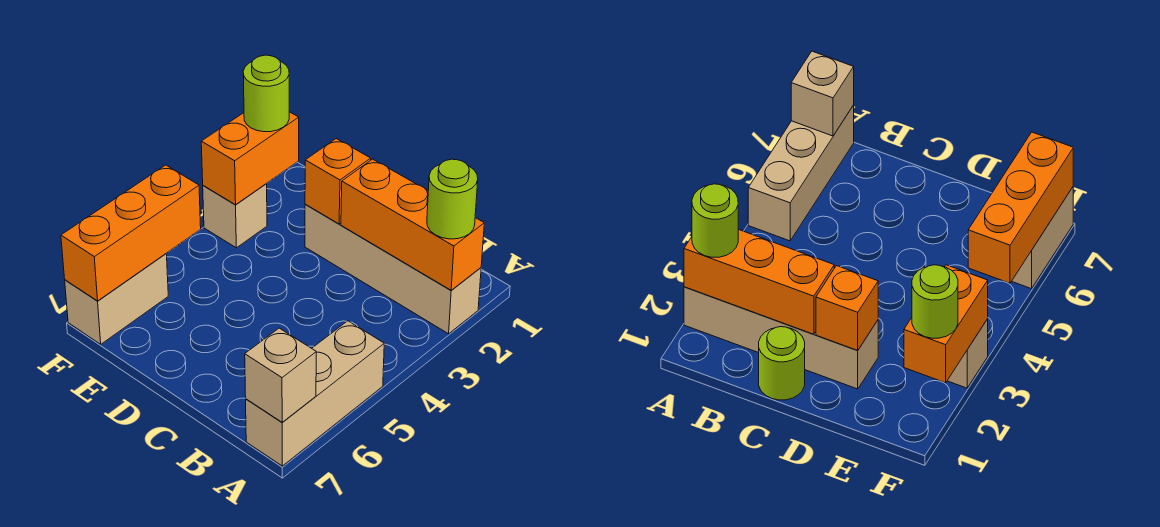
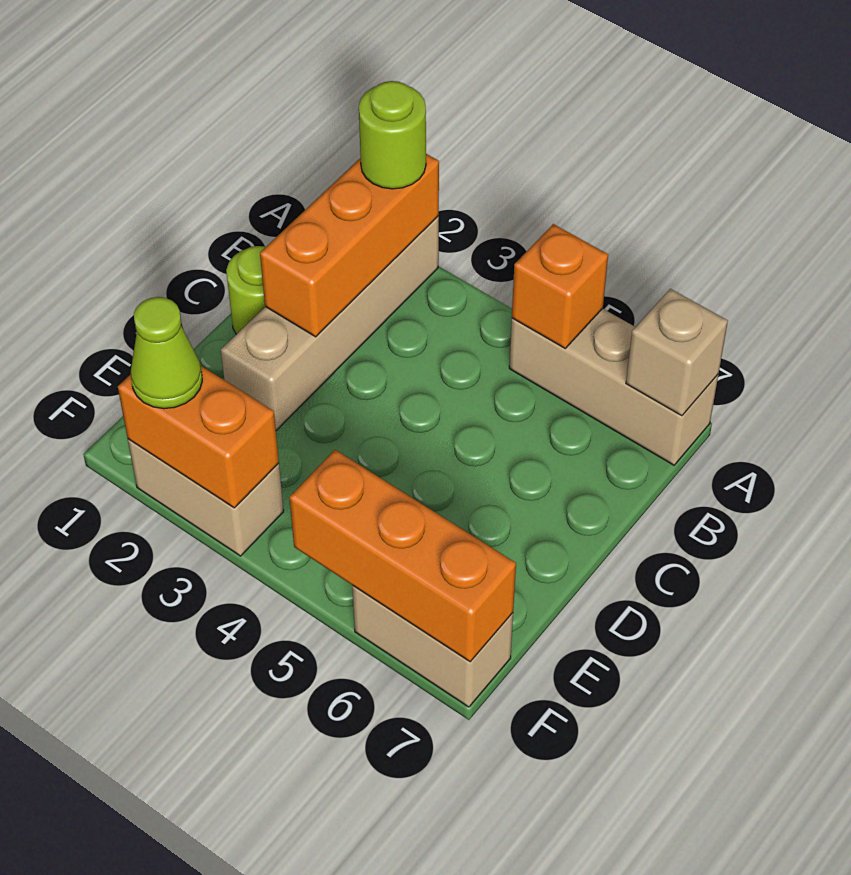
orange 1x1 brick [305,139,371,224] -> orange 1x1 brick moved to [512,224,608,348]
lime 1x1 round brick [243,55,289,132] -> lime 1x1 cone [131,297,202,409]
tan 1x1 brick [203,184,267,248] -> tan 1x2 brick [128,439,284,556]

